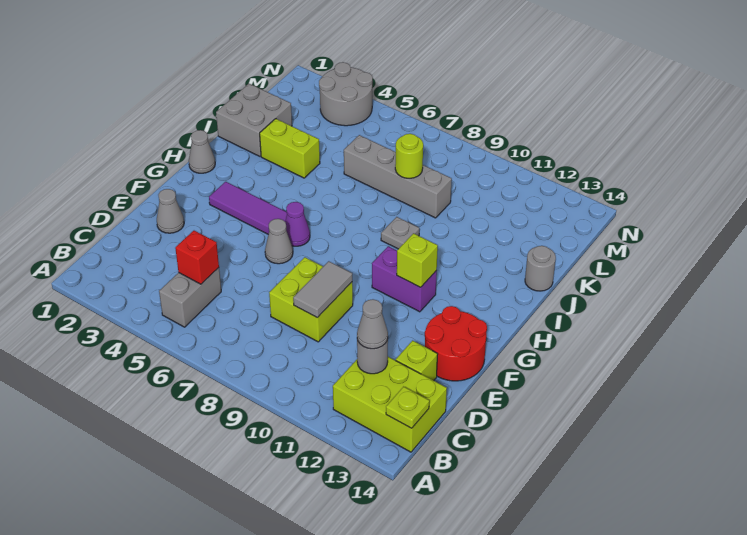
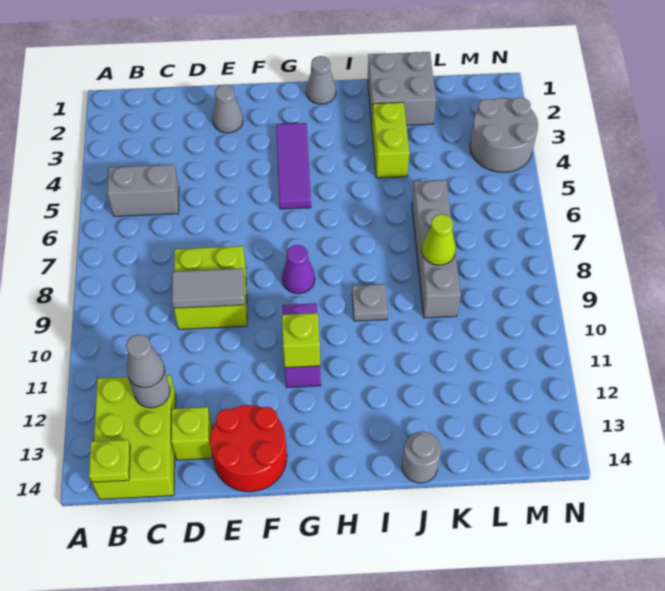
red 1x1 brick [175,231,219,284] -> none
grey 1x1 cone [265,219,293,264] -> none
purple 1x1 cone [285,202,310,246] -> purple 1x1 cone moved to [282,245,315,294]
lime 1x1 round brick [395,134,423,178] -> lime 1x1 cone [422,214,456,265]

